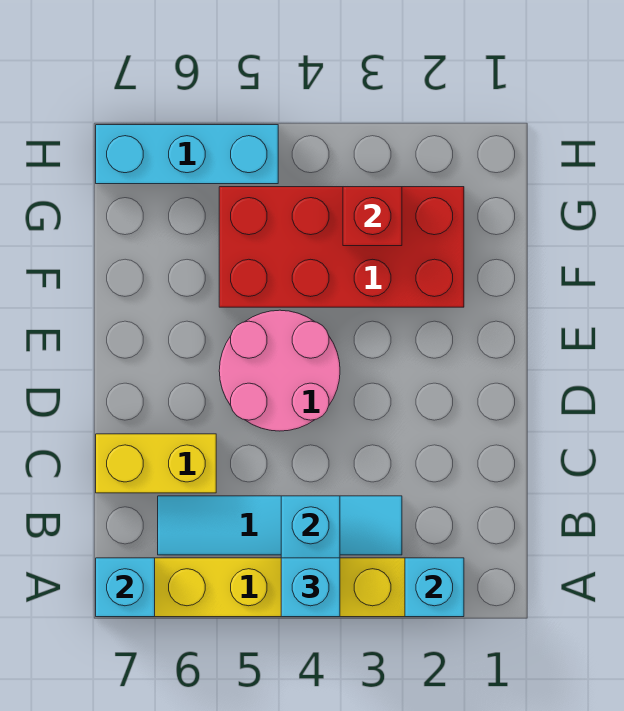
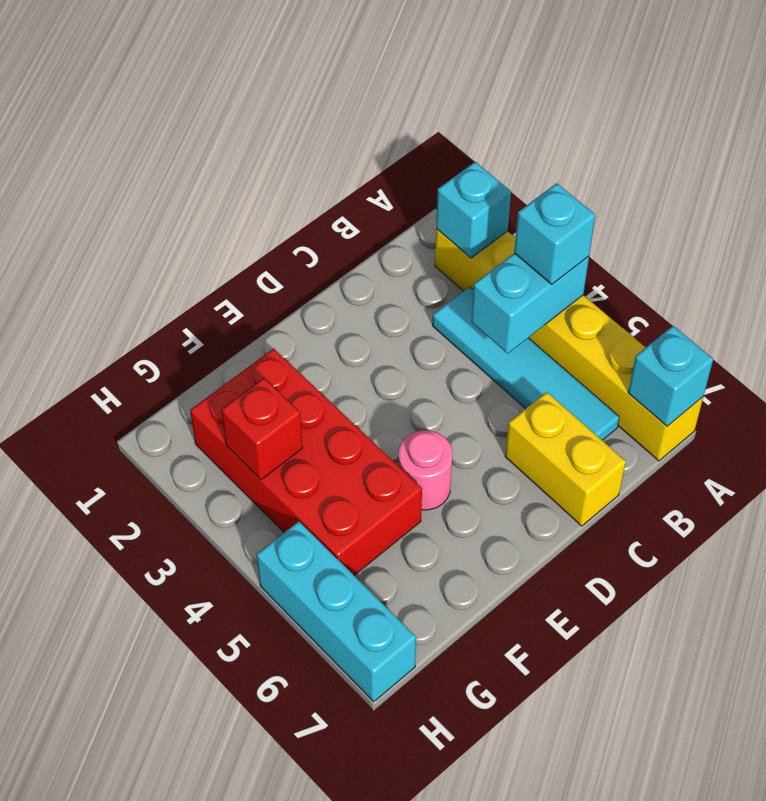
pink 2x2 round brick [219,310,340,431] -> pink 1x1 round brick [398,430,452,510]

